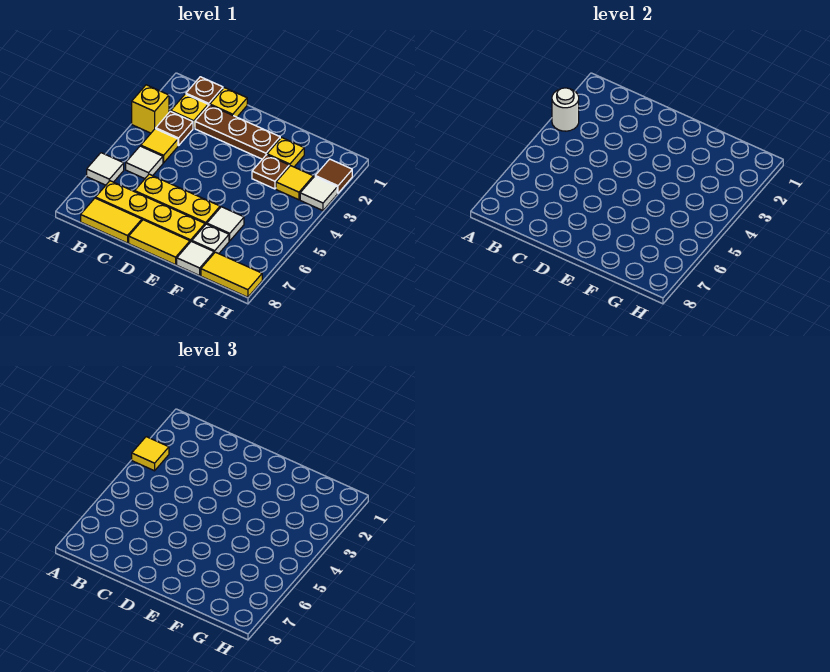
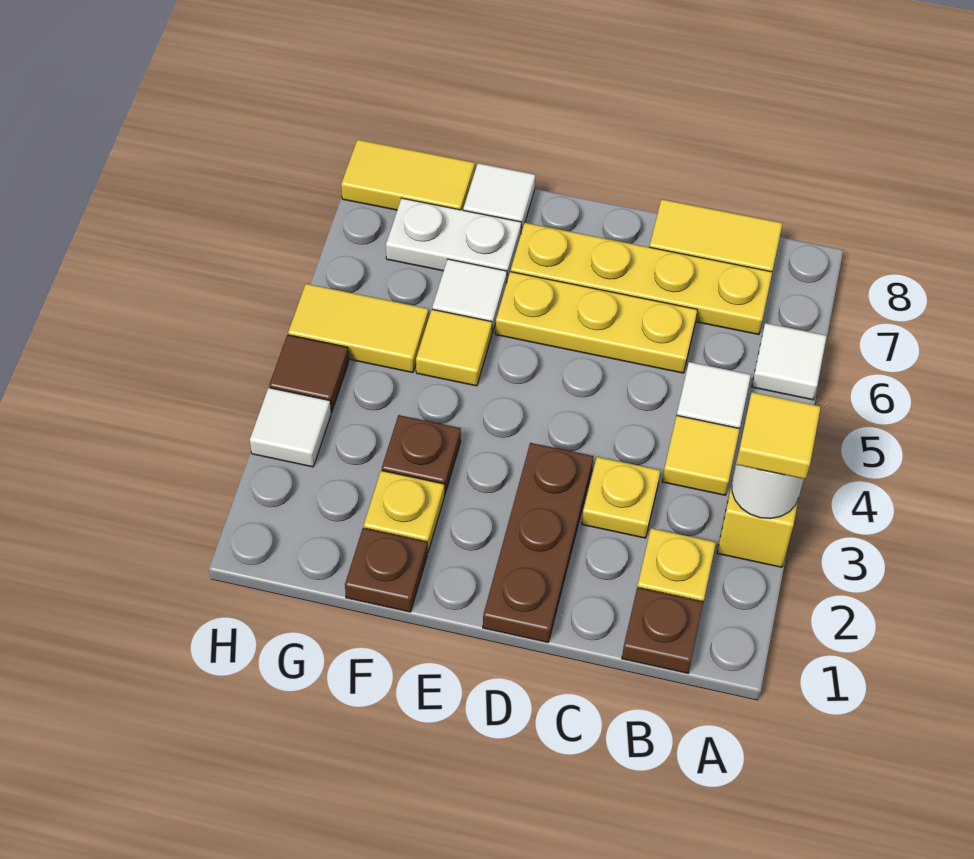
brown 1x1 plate [156,111,193,146] -> brown 1x1 plate moved to [345,528,427,612]
yellow 1x1 plate [210,88,247,117] -> yellow 1x1 plate moved to [582,457,660,538]
brown 1x3 plate [195,105,280,159] -> brown 1x3 plate turned to [483,443,593,642]
yellow 1x2 tile [129,220,190,265] -> yellow 1x2 tile moved to [288,284,429,373]
white 1x1 plate [192,224,229,254] -> white 1x2 plate [386,198,521,280]
yellow 1x1 tile [276,166,313,200] -> yellow 1x1 tile moved to [416,309,492,386]
brown 1x1 tile [315,159,352,193] -> brown 1x1 tile moved to [269,335,349,412]

